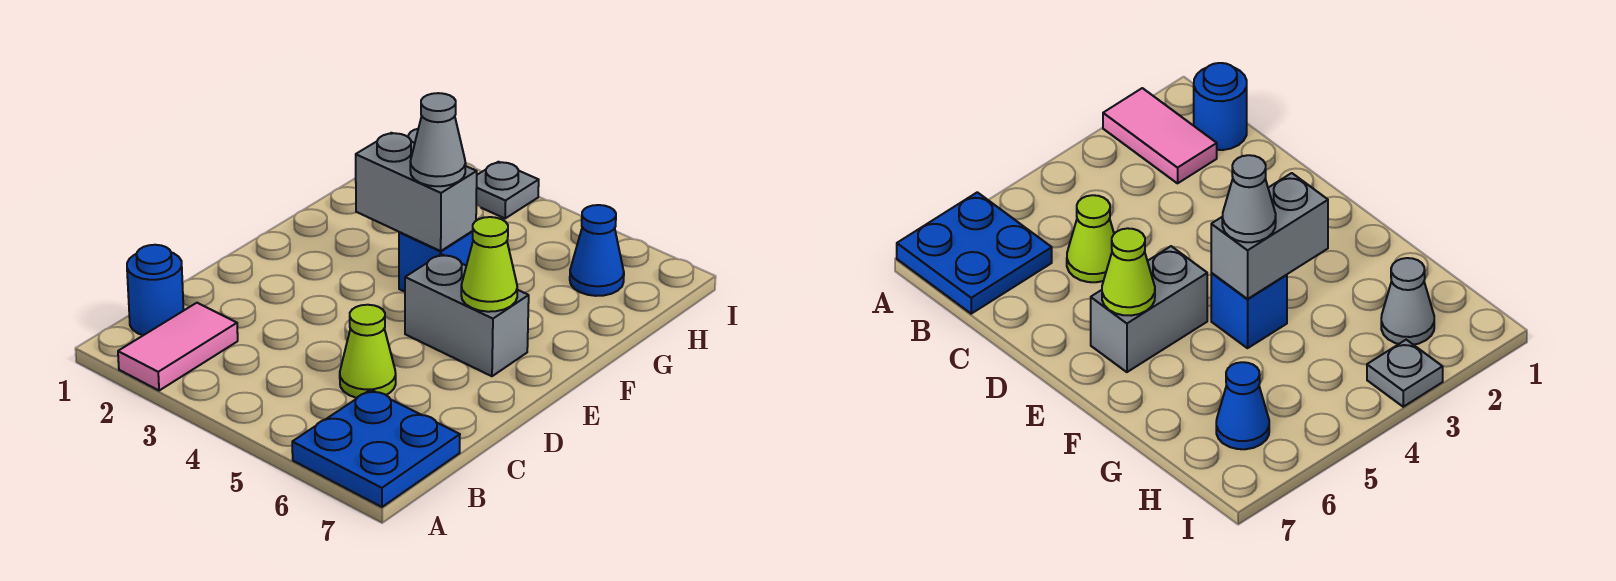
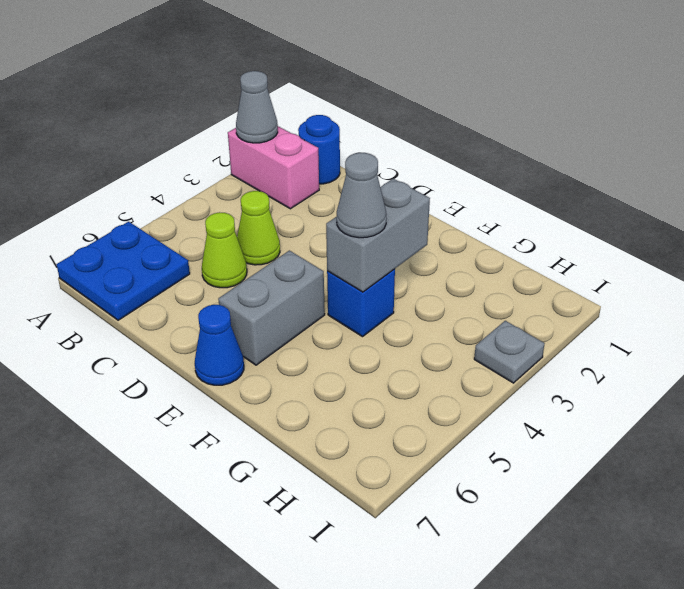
pink 1x2 tile [118,303,238,391] -> pink 1x2 brick [228,126,319,209]
lime 1x1 cone [461,217,517,312] -> lime 1x1 cone moved to [237,191,280,265]
grey 1x1 cone [1381,258,1434,345] -> grey 1x1 cone moved to [236,71,278,143]
blue 1x1 cone [570,205,624,296] -> blue 1x1 cone moved to [195,305,244,385]

